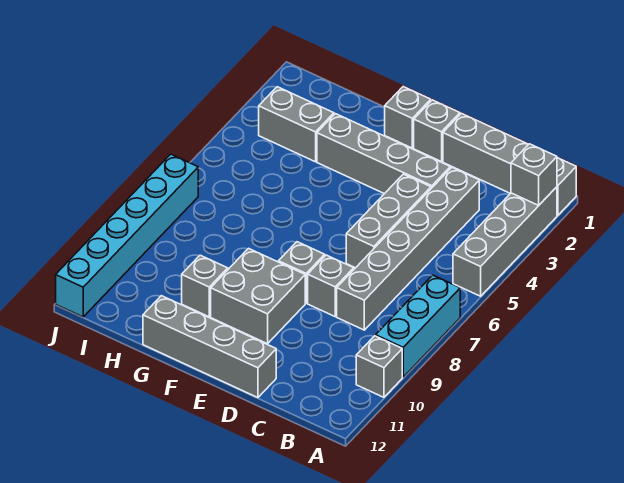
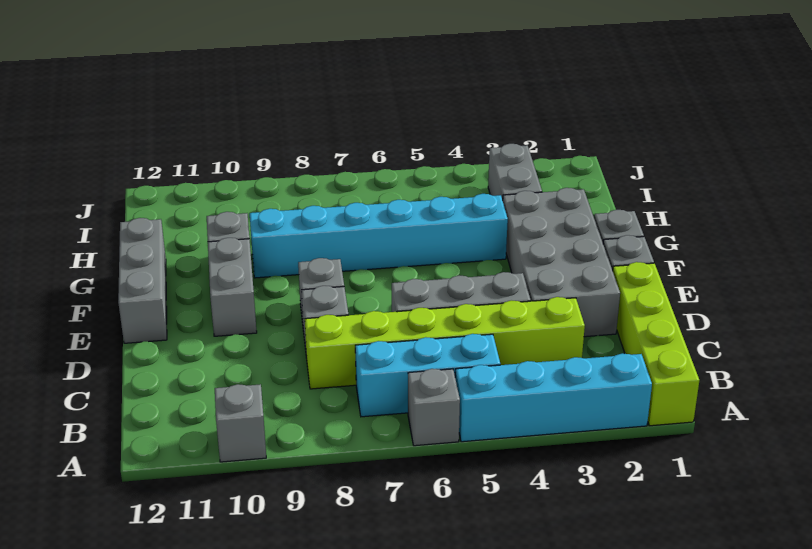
grey 1x4 brick [443,113,576,215] -> lime 1x4 brick [613,262,700,426]
grey 1x4 brick [453,187,557,296] -> cyan 1x4 brick [455,353,652,442]
grey 1x1 brick [511,144,557,205] -> grey 1x1 brick moved to [408,369,460,446]
cyan 1x3 brick [376,275,460,377] -> cyan 1x3 brick moved to [355,334,500,417]
grey 1x6 brick [337,168,479,330] -> lime 1x6 brick [305,297,585,389]
grey 1x4 brick [317,114,450,194] -> grey 2x4 brick [503,188,620,337]
grey 1x4 brick [143,296,276,398] -> grey 1x3 brick [118,218,167,343]
grey 2x2 brick [211,249,305,344] -> grey 1x2 brick [208,238,257,336]
cyan 1x6 brick [56,154,198,317] -> cyan 1x6 brick moved to [250,194,508,278]

